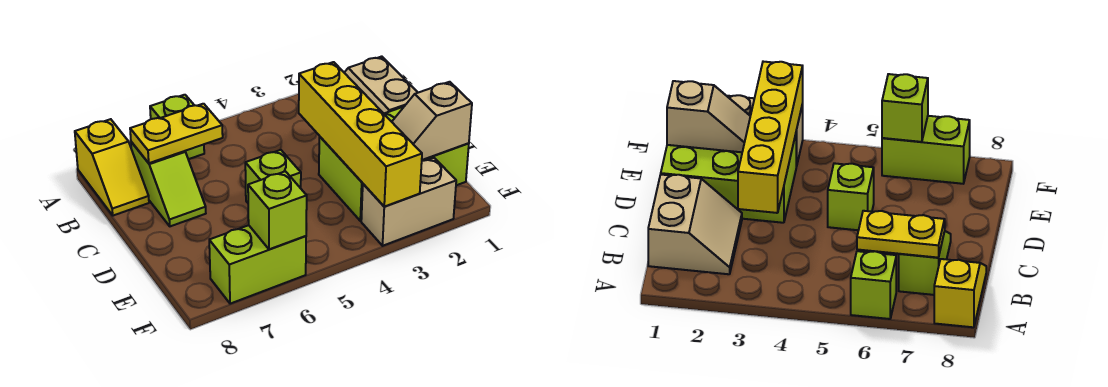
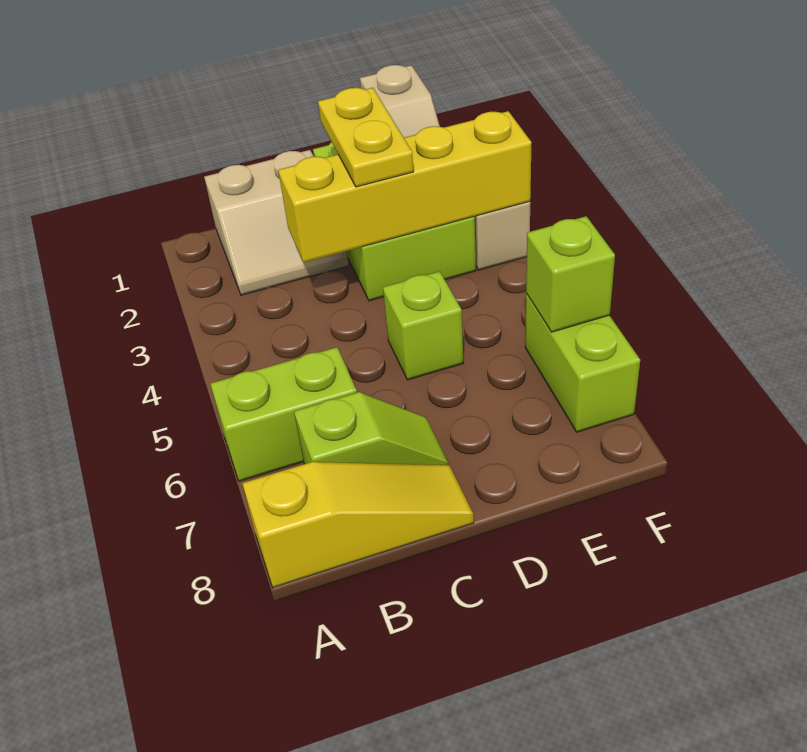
lime 1x1 brick [150,95,204,159] -> lime 1x2 brick [210,347,357,481]
yellow 1x2 slope [75,119,149,216] -> yellow 1x3 slope [242,462,474,588]
yellow 1x2 plate [130,104,223,163] -> yellow 1x2 plate moved to [318,88,414,187]

